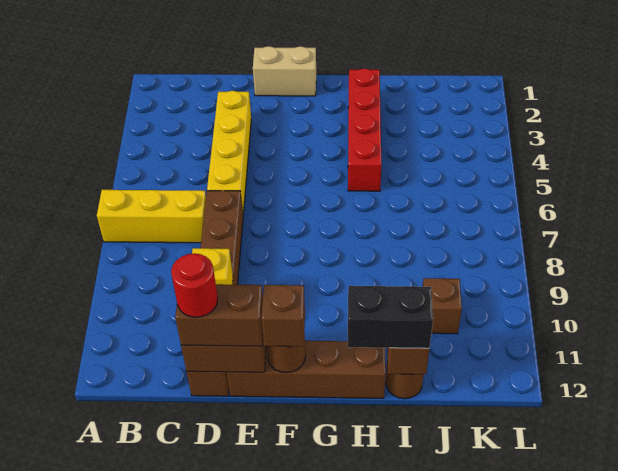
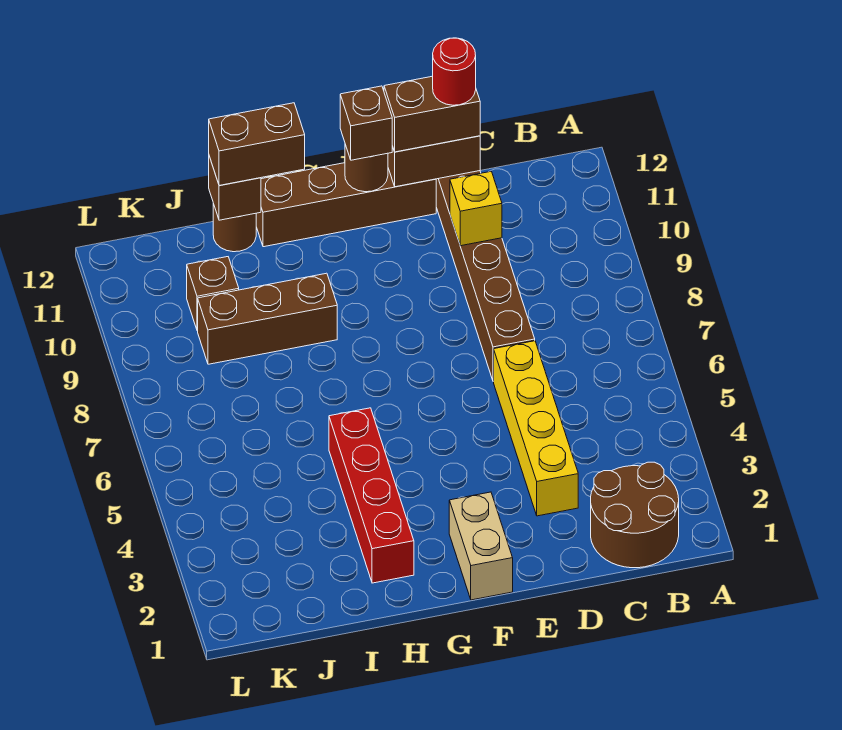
yellow 1x3 brick [97,190,206,243] -> none
none -> brown 2x2 round brick [591,462,679,568]
tan 1x2 brick [253,46,316,96] -> tan 1x2 brick turned to [449,492,513,600]
none -> brown 1x3 brick [198,273,337,364]
black 1x2 brick [348,286,433,348] -> brown 1x2 brick [209,103,305,185]

